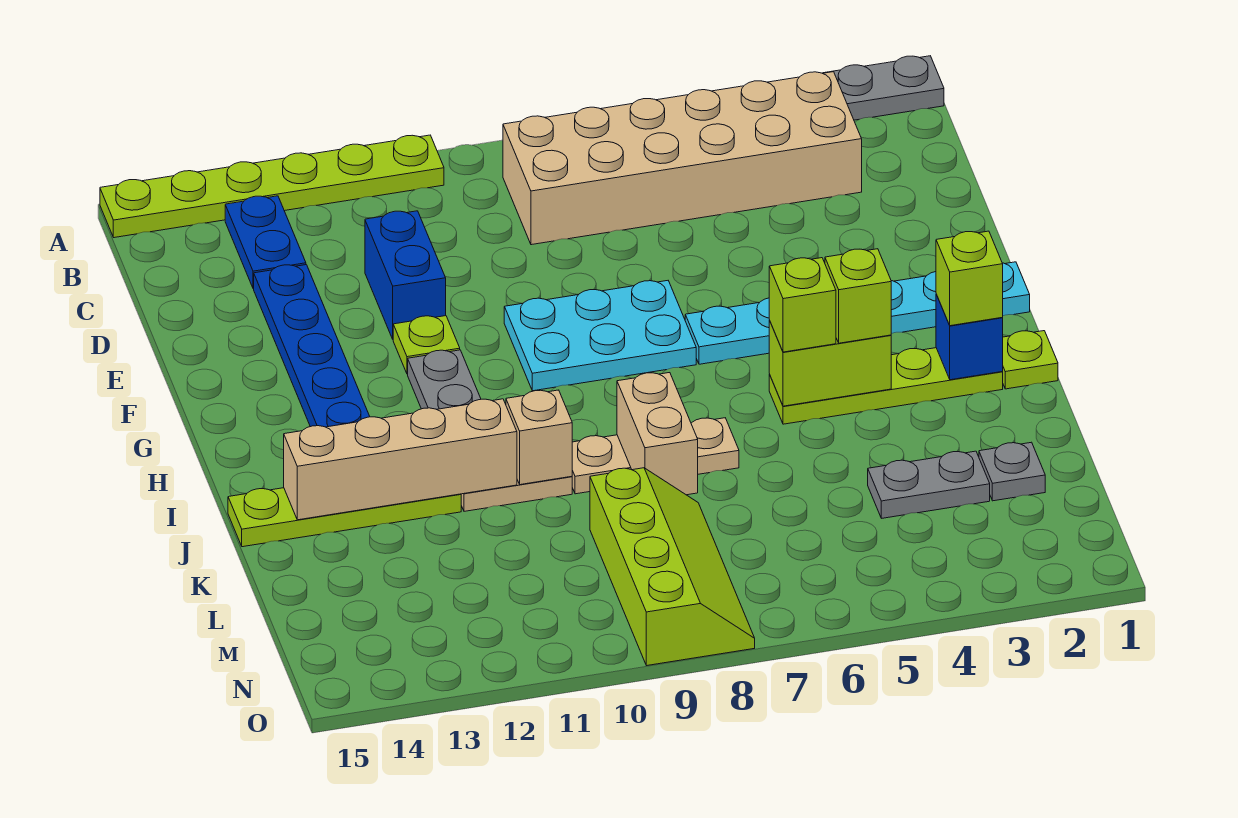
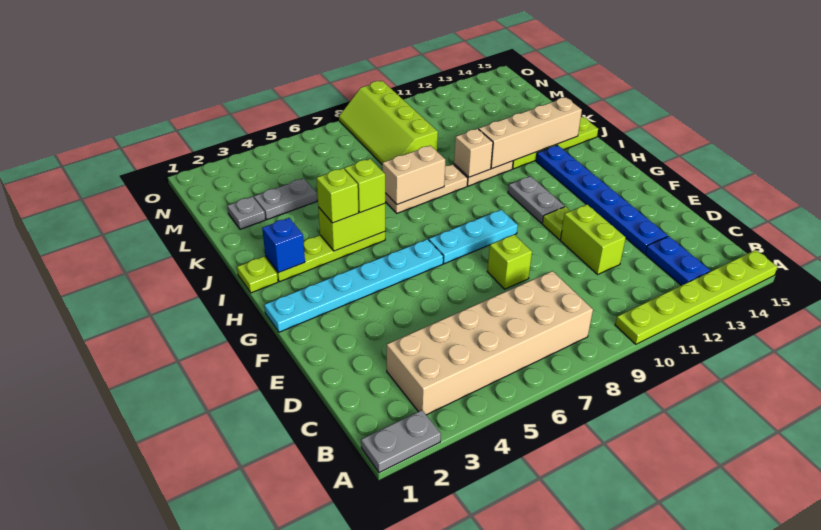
blue 1x2 brick [365,211,446,339] -> lime 1x2 brick [560,204,626,274]
cyan 2x3 plate [504,281,696,391] -> cyan 1x3 plate [429,210,518,264]
lime 1x1 brick [936,231,1003,326] -> lime 1x1 brick moved to [487,235,532,289]
tan 1x2 brick [617,373,698,495] -> tan 1x2 brick turned to [382,146,445,205]

